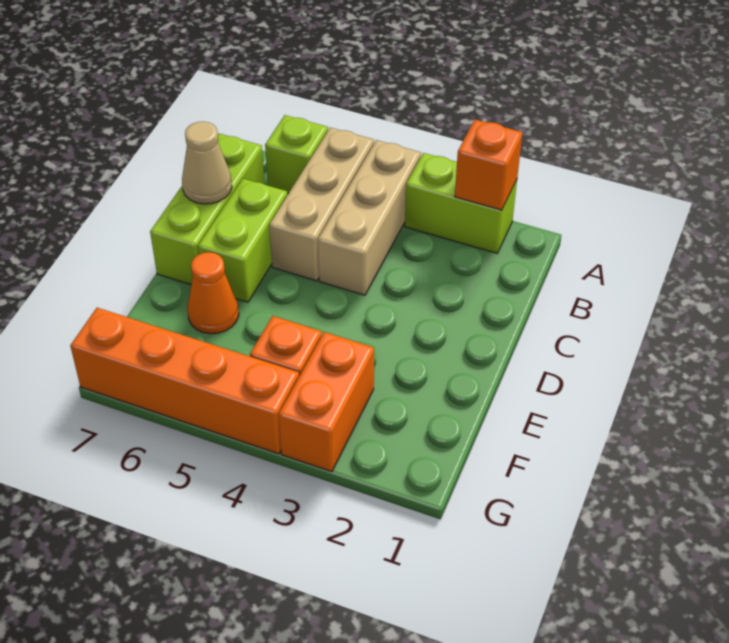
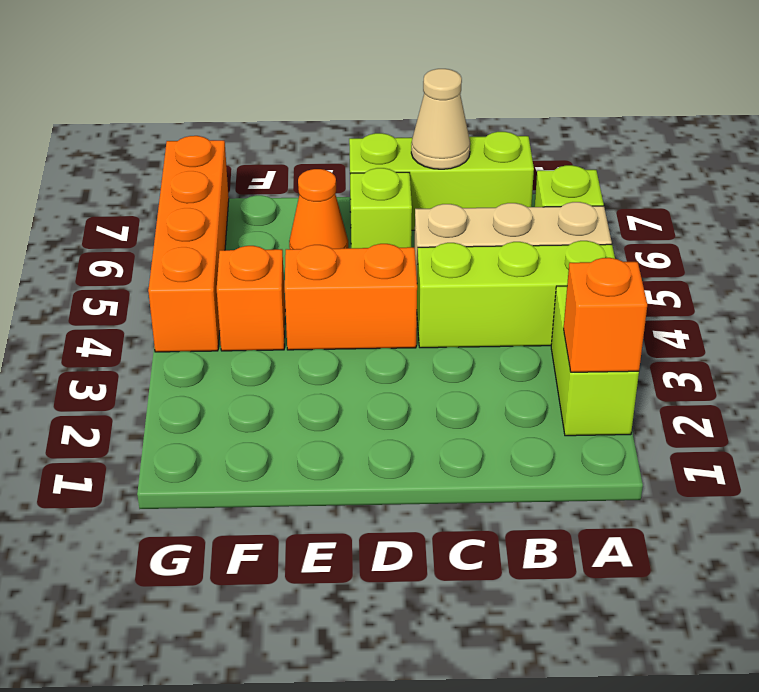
tan 1x3 brick [318,140,421,295] -> lime 1x3 brick [417,241,615,348]
lime 1x2 brick [198,179,288,302] -> lime 1x1 brick [350,168,412,248]
orange 1x2 brick [279,332,374,472] -> orange 1x2 brick moved to [285,244,417,350]

